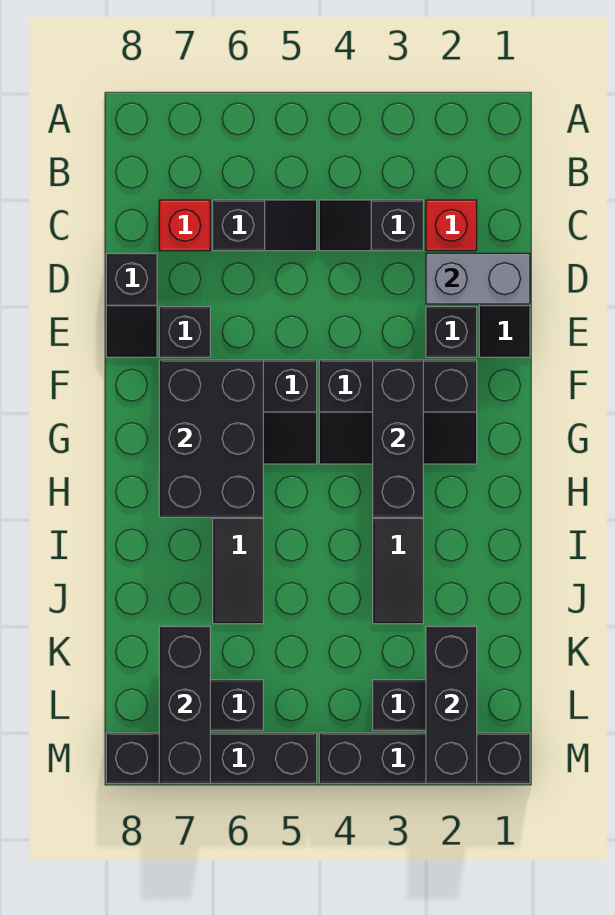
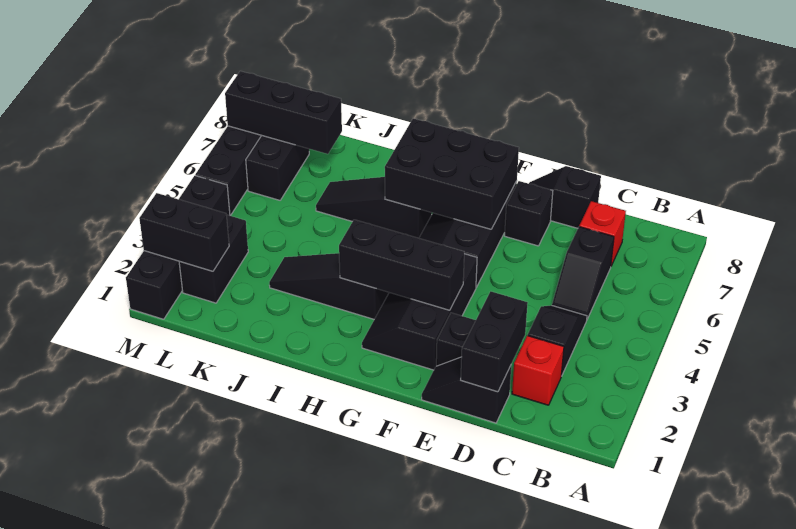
grey 1x2 brick [426,253,530,304] -> black 1x2 brick [461,291,528,392]
black 1x3 brick [426,626,477,784] -> black 1x2 brick [139,193,229,271]

